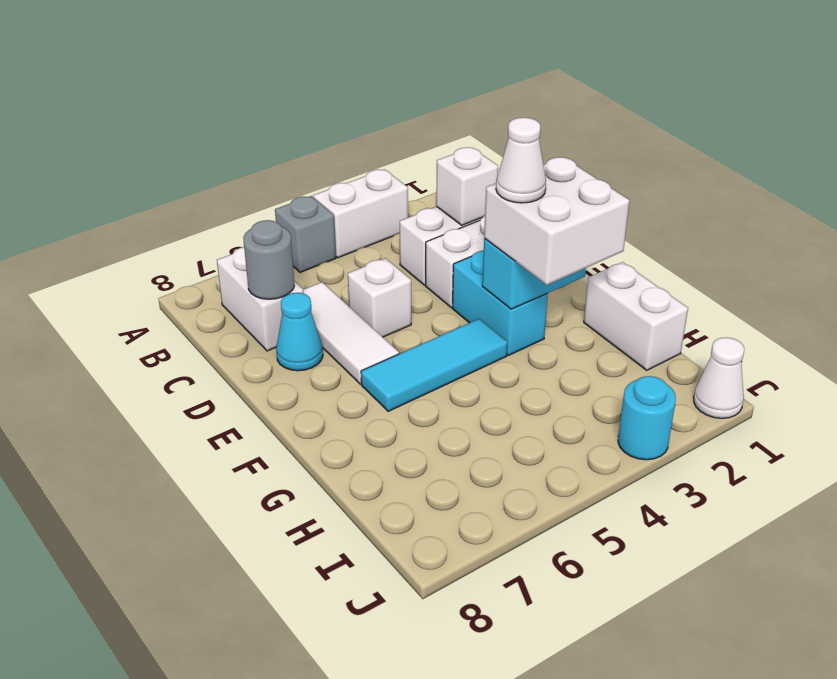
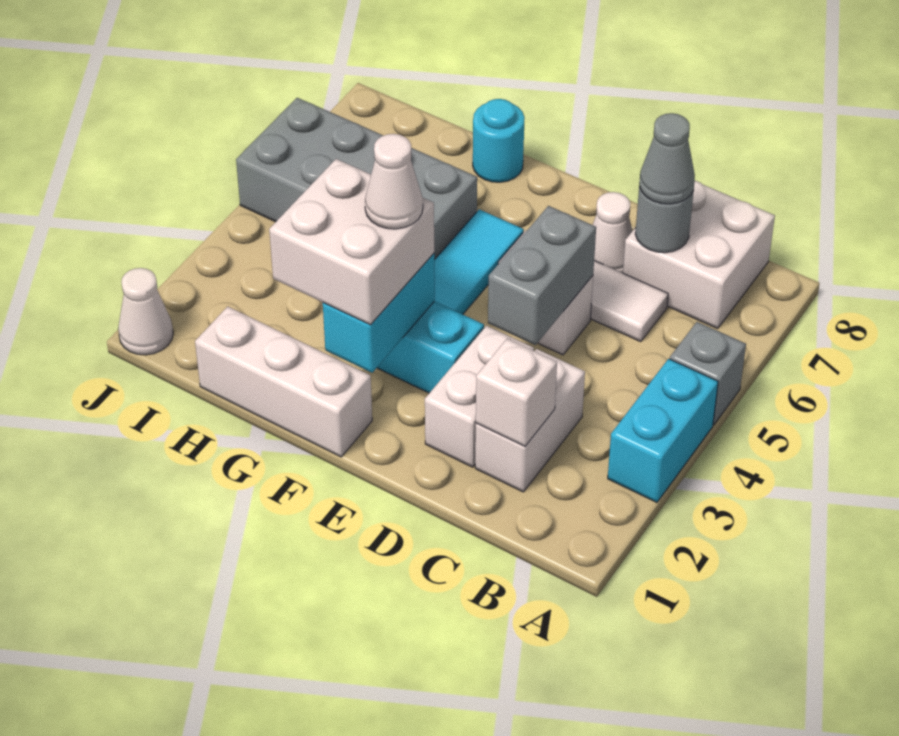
white 1x2 brick [313,169,408,258] -> cyan 1x2 brick [608,359,718,502]
white 1x2 brick [217,247,304,351] -> white 2x2 brick [623,181,775,329]
none -> grey 1x1 cone [639,113,695,204]
none -> grey 1x2 brick [488,206,596,345]
cyan 1x1 cone [276,293,323,371] -> white 1x1 cone [593,192,632,273]
white 1x2 brick [584,262,688,370] -> white 1x3 brick [195,306,372,457]
none -> grey 2x4 brick [236,98,477,260]
cyan 1x1 round brick [618,376,676,460] -> cyan 1x1 round brick moved to [473,99,525,182]

